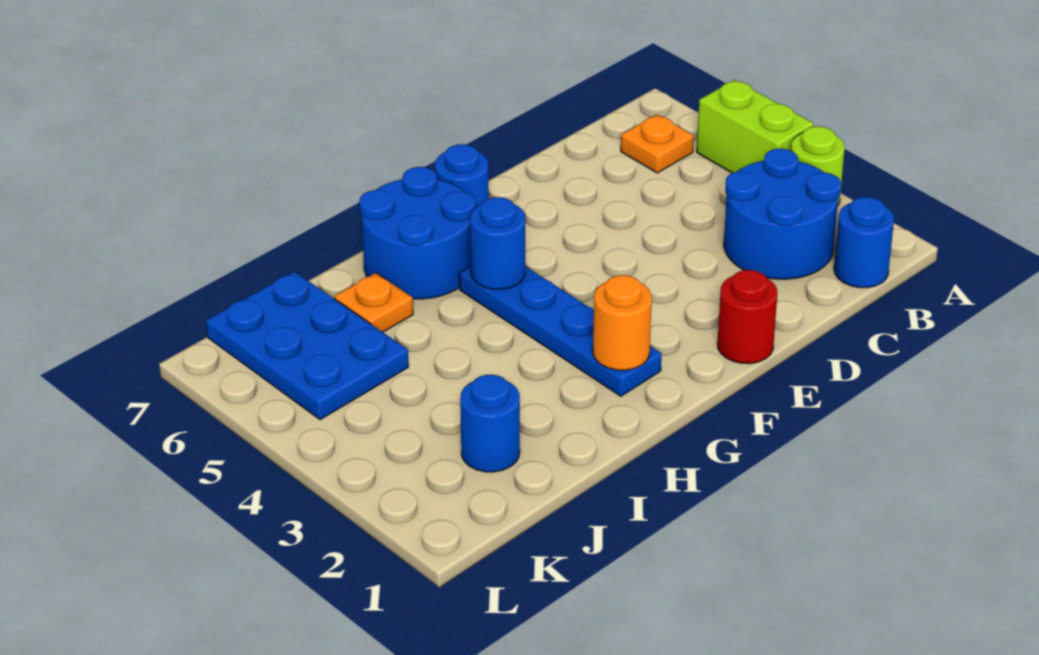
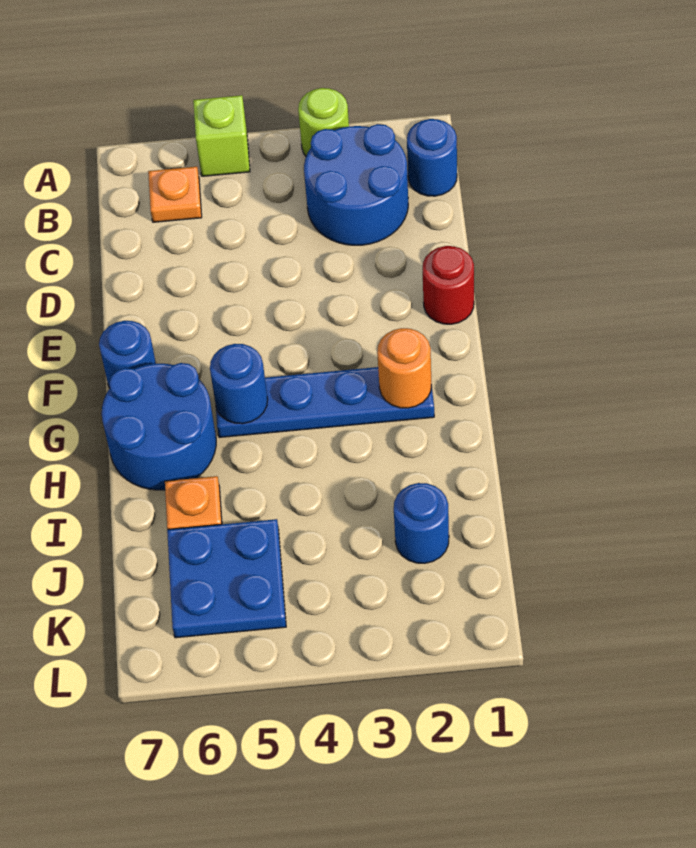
lime 1x2 brick [697,80,814,173] -> lime 1x1 brick [193,95,250,176]
blue 2x3 plate [206,272,409,420] -> blue 2x2 plate [167,519,286,638]

